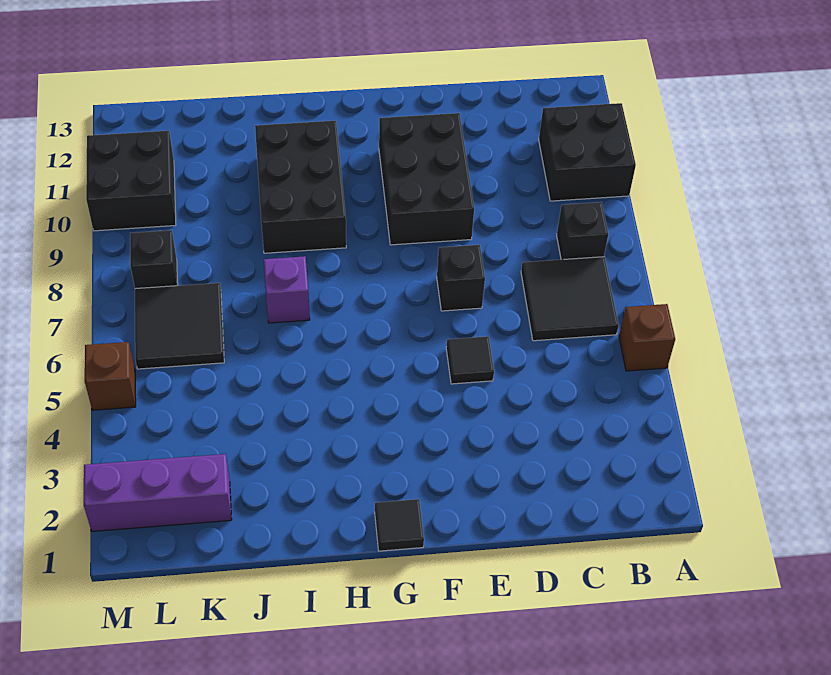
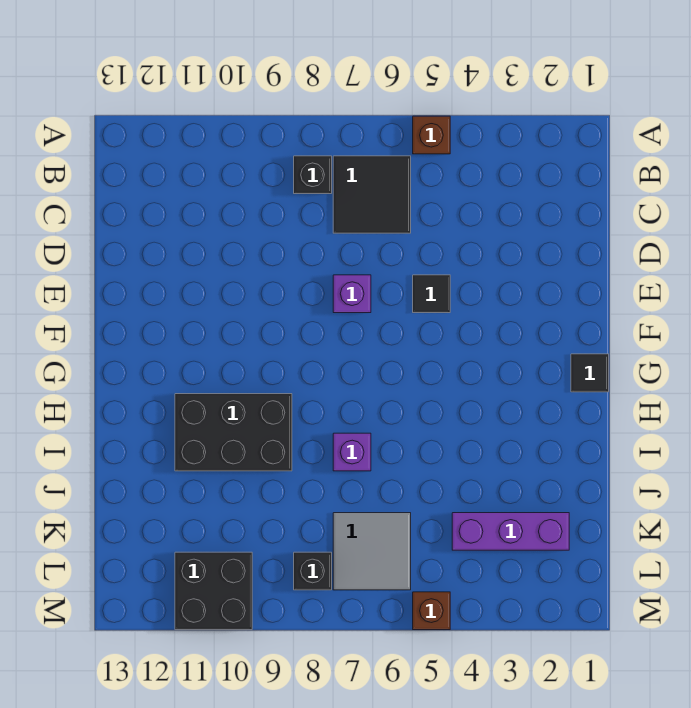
black 2x2 brick [539,103,636,201] -> none
black 1x1 brick [437,245,485,311] -> purple 1x1 brick [333,275,371,313]
black 2x3 brick [379,113,474,245] -> none
purple 1x3 brick [84,454,232,531] -> purple 1x3 brick turned to [452,513,569,550]
black 2x2 tile [135,283,224,369] -> grey 2x2 tile [333,513,411,590]

